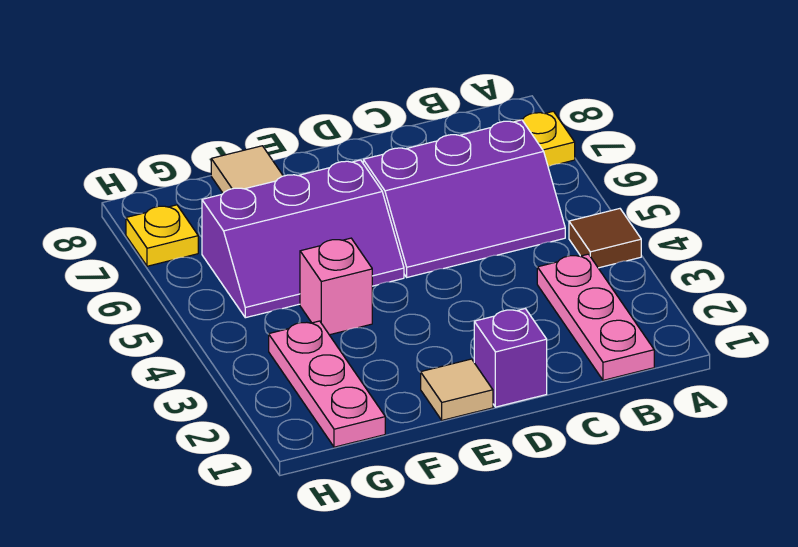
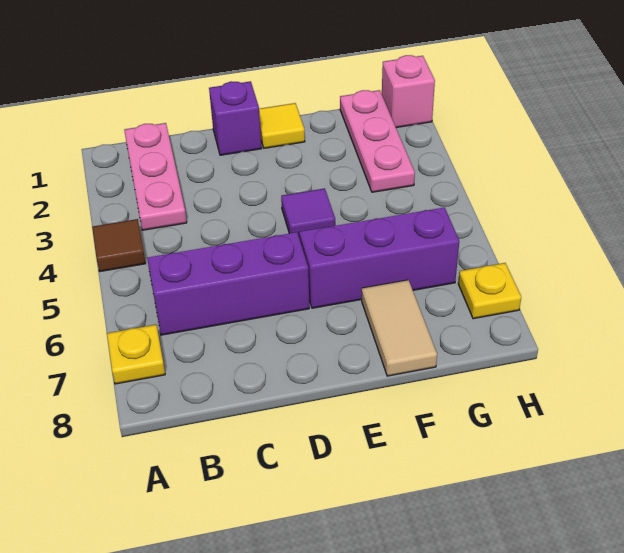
tan 1x1 tile [421,359,493,420] -> yellow 1x1 tile [259,103,305,148]
none -> purple 1x1 tile [281,188,335,234]
pink 1x1 brick [300,238,372,335] -> pink 1x1 brick moved to [382,55,435,128]

